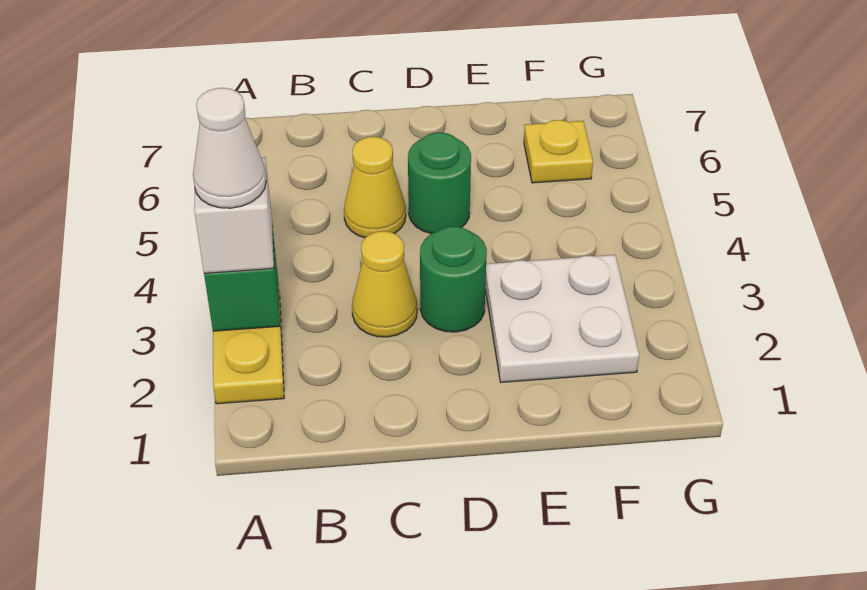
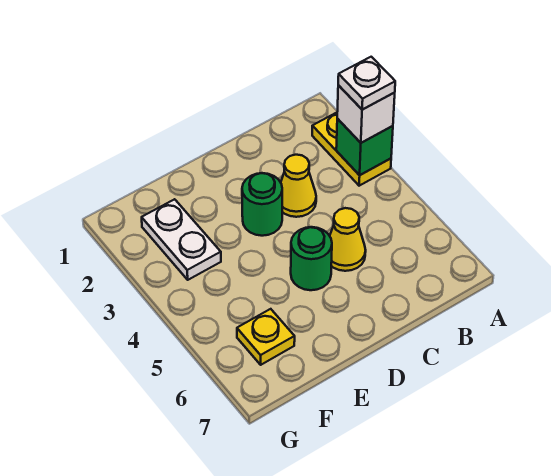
white 1x1 cone [193,88,266,208] -> white 1x1 plate [338,57,395,110]
white 2x2 plate [485,255,639,382] -> white 1x2 plate [142,199,221,280]

